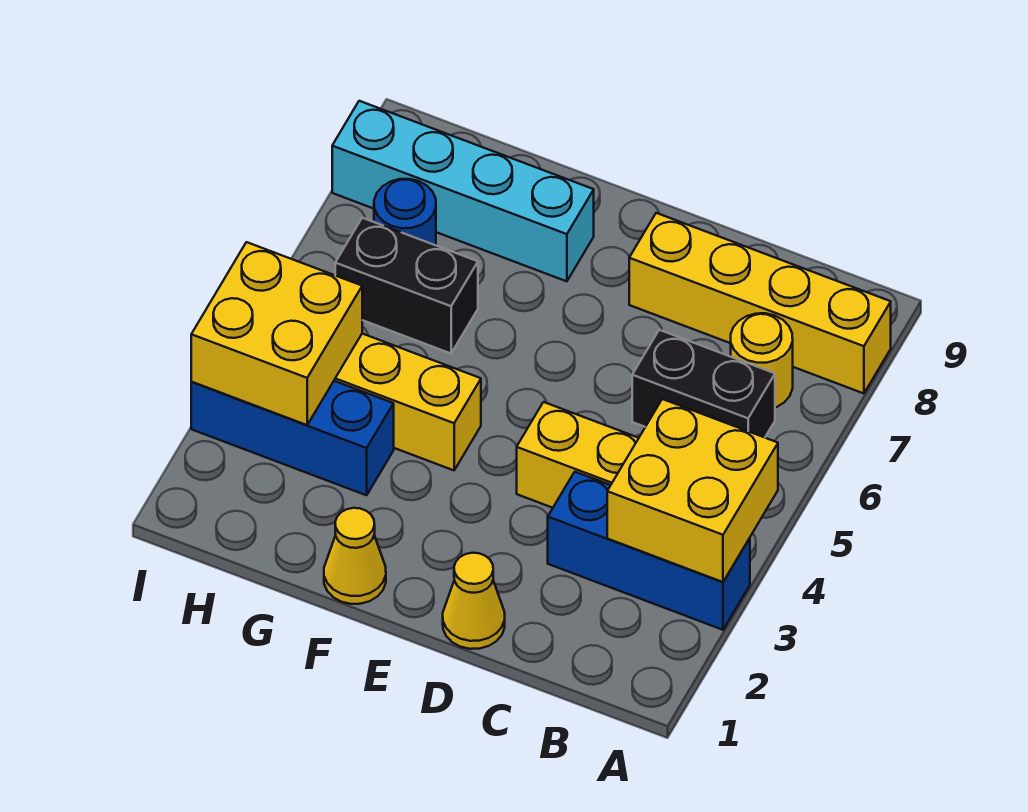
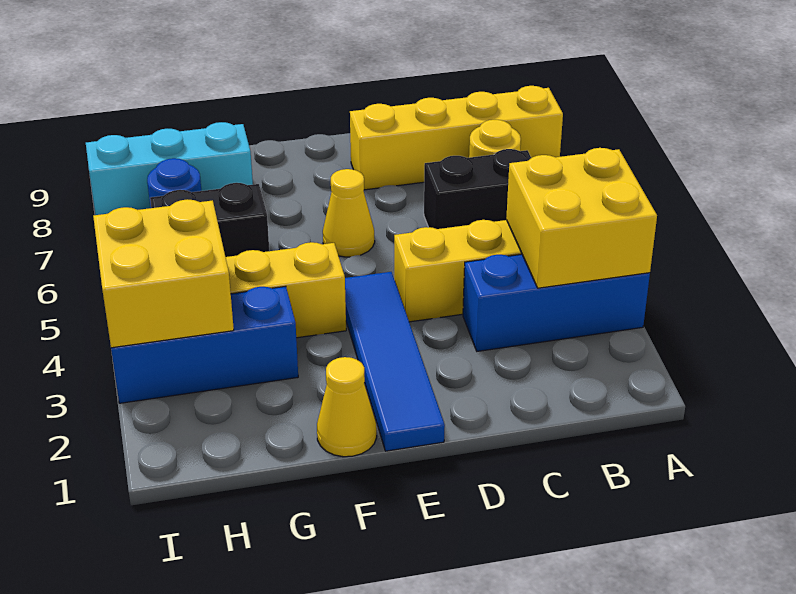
yellow 1x1 cone [443,553,505,649] -> yellow 1x1 cone moved to [323,169,375,257]
none -> blue 1x4 tile [345,272,445,451]
cyan 1x4 brick [332,101,594,281] -> cyan 1x3 brick [86,122,253,215]

